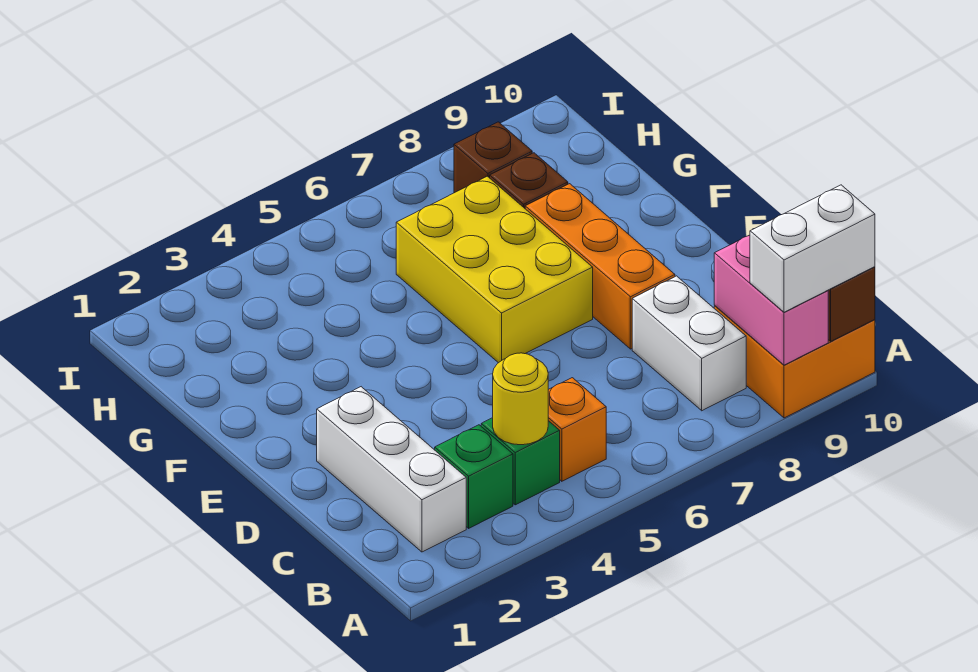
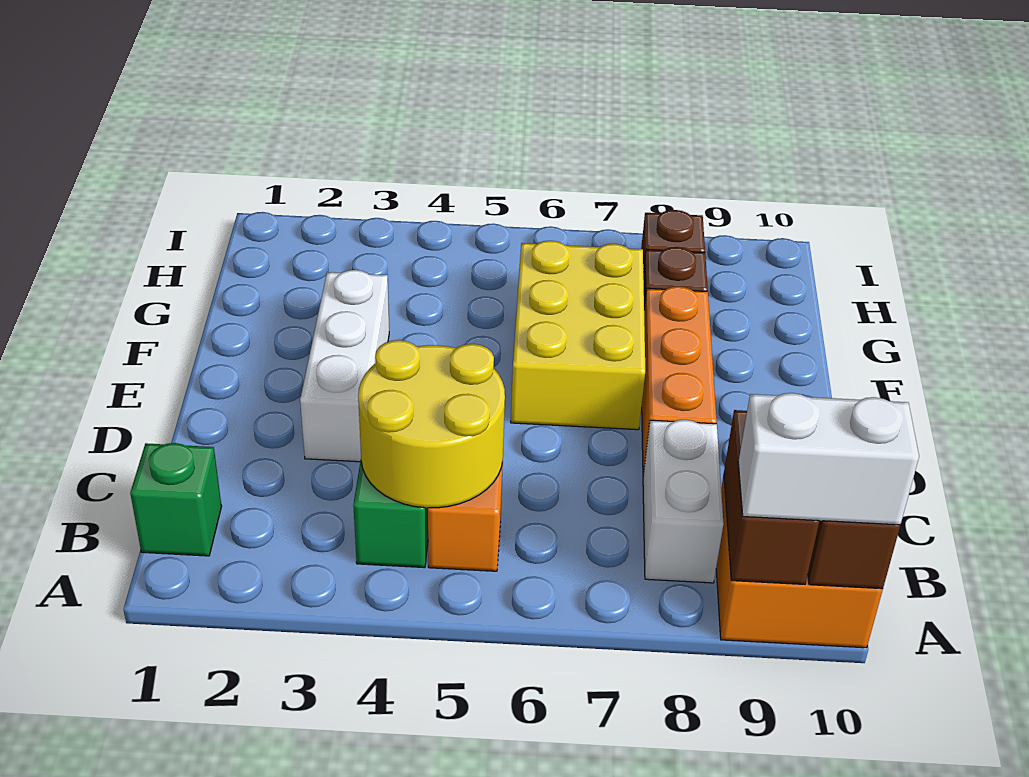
pink 1x2 brick [714,235,828,365] -> brown 1x2 brick [724,410,819,584]
white 1x3 brick [317,387,466,552] -> white 1x3 brick moved to [300,270,389,462]
green 1x1 brick [435,425,513,528] -> green 1x1 brick moved to [130,443,222,556]
yellow 1x1 round brick [493,353,548,445] -> yellow 2x2 round brick [358,340,505,508]

